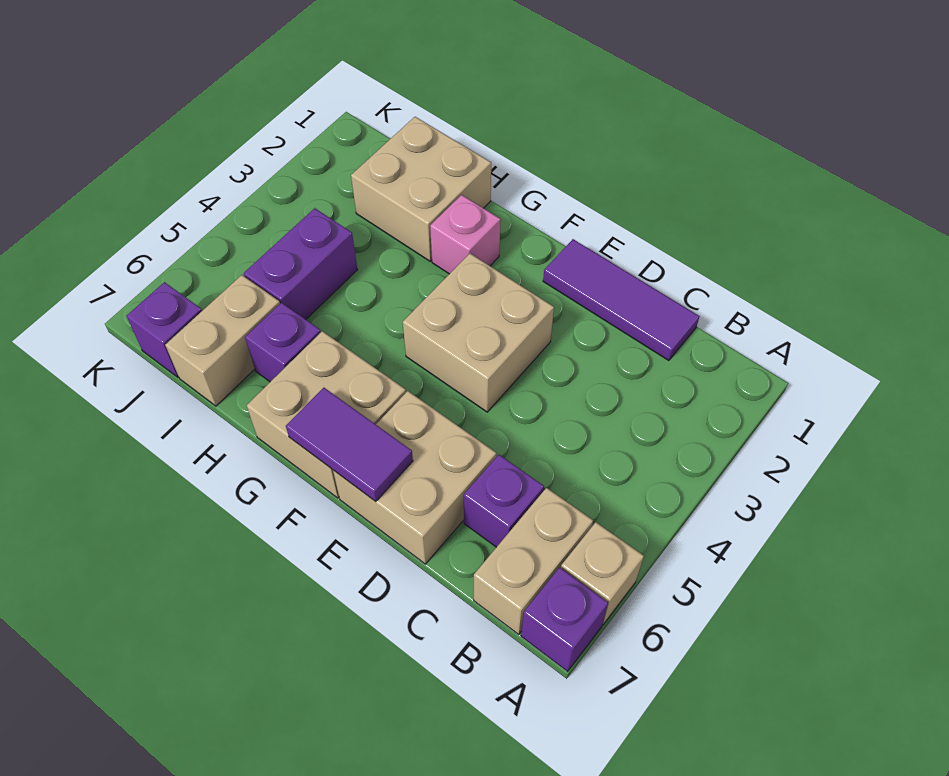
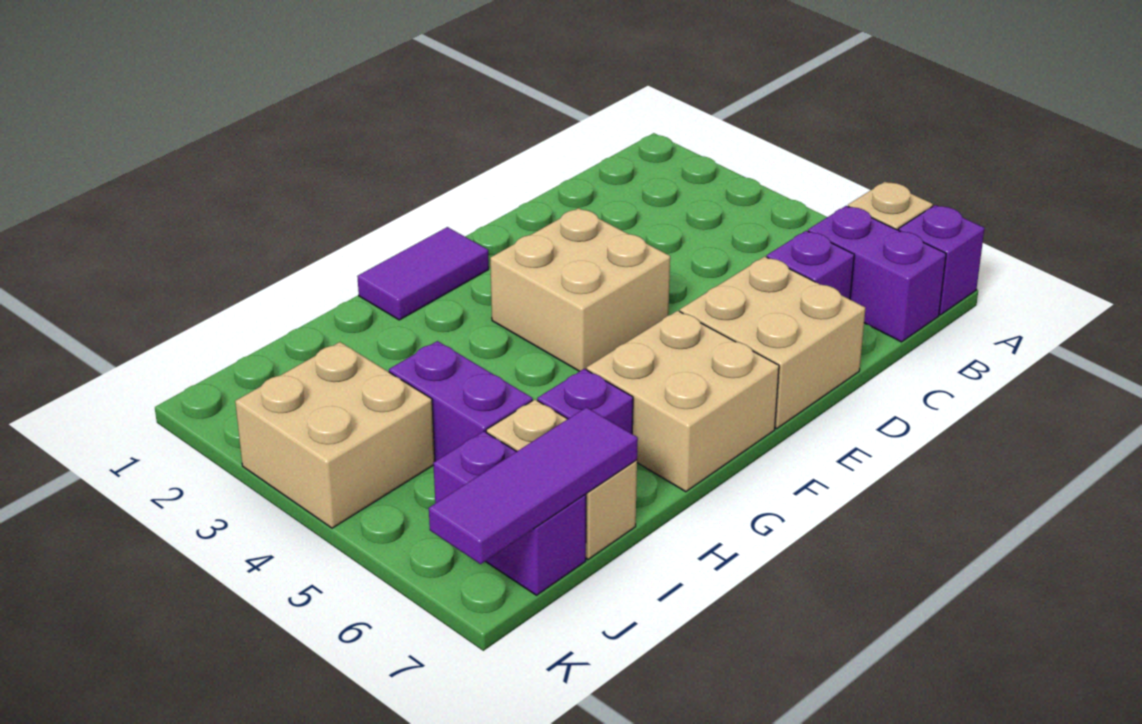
tan 1x2 brick [474,488,593,634] -> purple 1x2 brick [808,206,946,342]
purple 1x3 tile [543,239,700,361] -> purple 1x3 tile moved to [429,407,638,564]
purple 1x2 tile [286,388,413,501] -> purple 1x2 tile moved to [357,227,489,320]
pink 1x1 brick [430,195,501,274] -> none
tan 2x2 brick [351,117,491,261] -> tan 2x2 brick moved to [235,342,435,528]
purple 1x1 brick [127,282,202,377] -> purple 1x2 brick [433,431,586,595]

